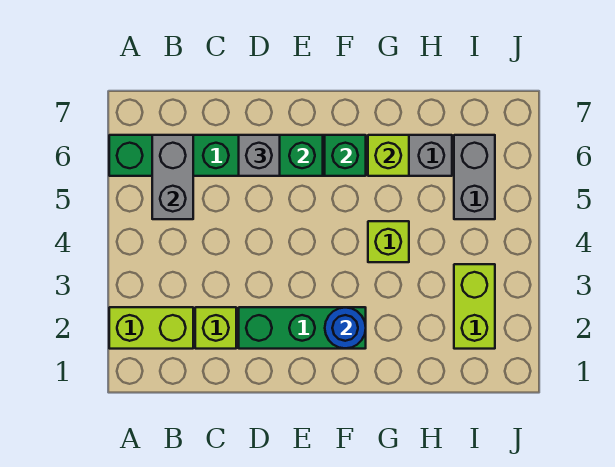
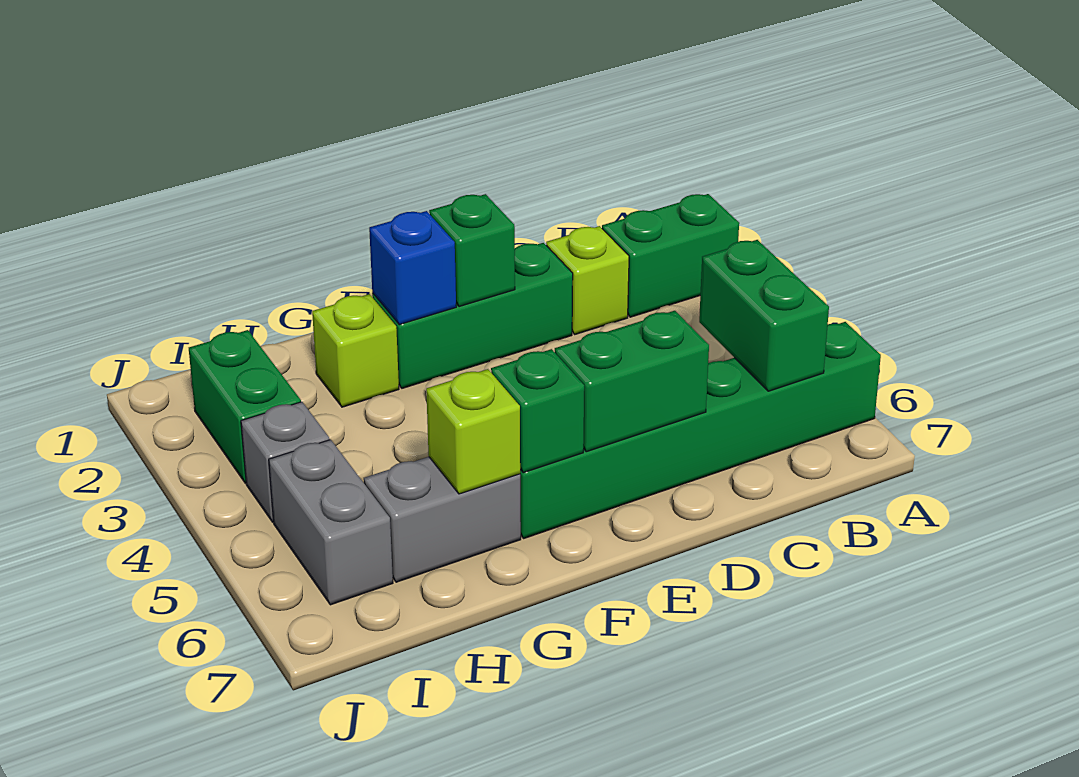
lime 1x2 brick [109,307,193,349] -> green 1x2 brick [602,194,739,317]
grey 1x2 brick [152,135,193,219] -> green 1x2 brick [699,240,829,391]
grey 1x1 brick [239,135,280,176] -> grey 1x1 brick moved to [241,402,330,522]
none -> green 1x1 brick [429,194,515,307]
blue 1x1 round brick [325,307,366,348] -> blue 1x1 brick [369,211,456,325]
lime 1x1 brick [368,221,409,262] -> lime 1x1 brick moved to [312,294,399,407]
lime 1x2 brick [454,264,495,349] -> green 1x2 brick [189,330,301,483]

